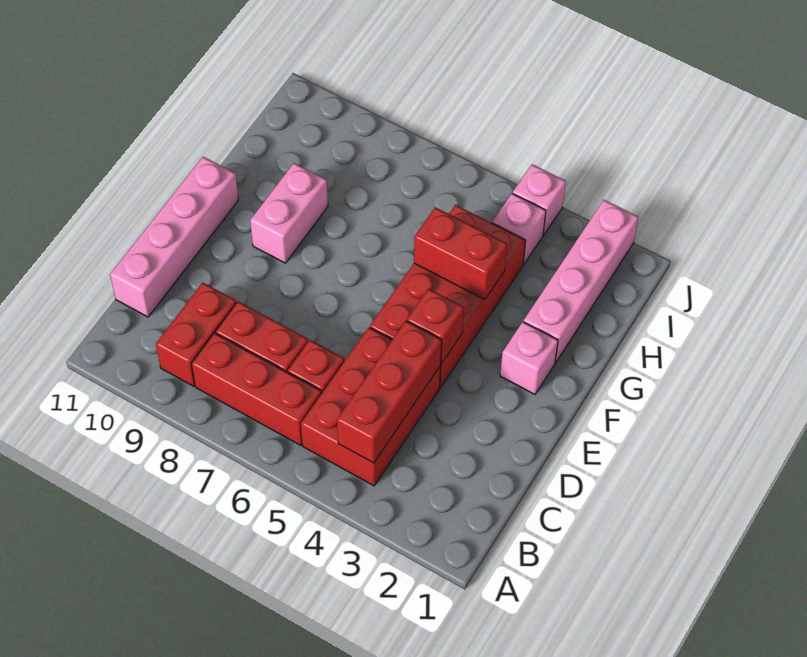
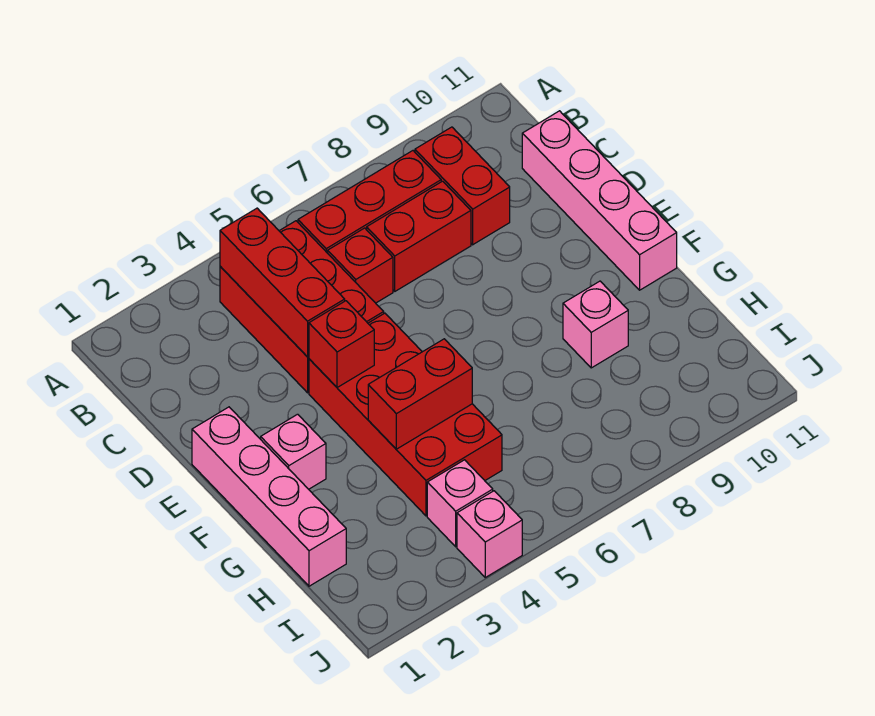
pink 1x2 brick [250,163,328,263] -> pink 1x1 brick [563,281,628,368]
pink 1x4 brick [523,200,638,363] -> pink 1x4 brick moved to [192,407,346,586]

